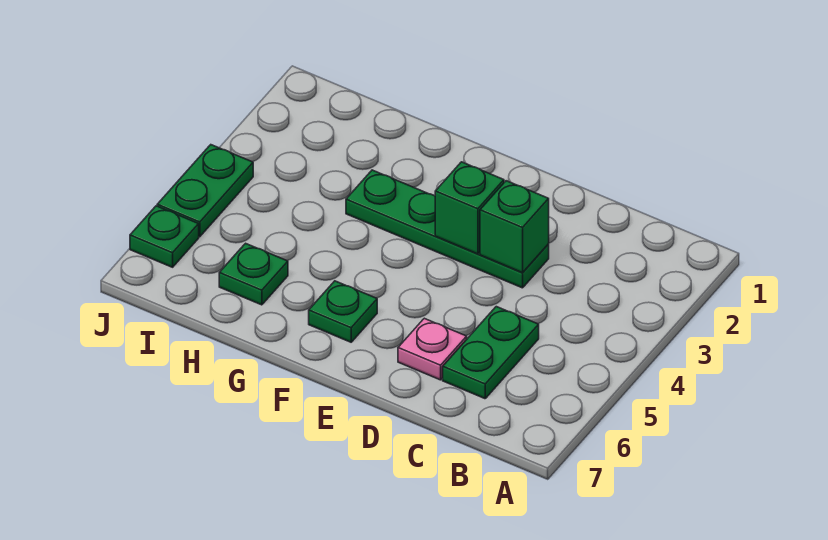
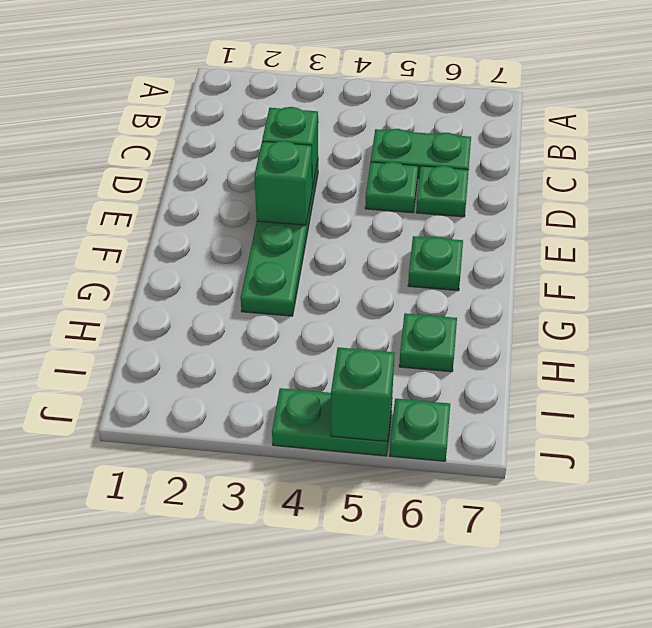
none -> green 1x1 plate [365,162,418,213]
pink 1x1 plate [398,318,467,380] -> green 1x1 plate [416,166,469,217]
none -> green 1x1 brick [331,347,394,441]

